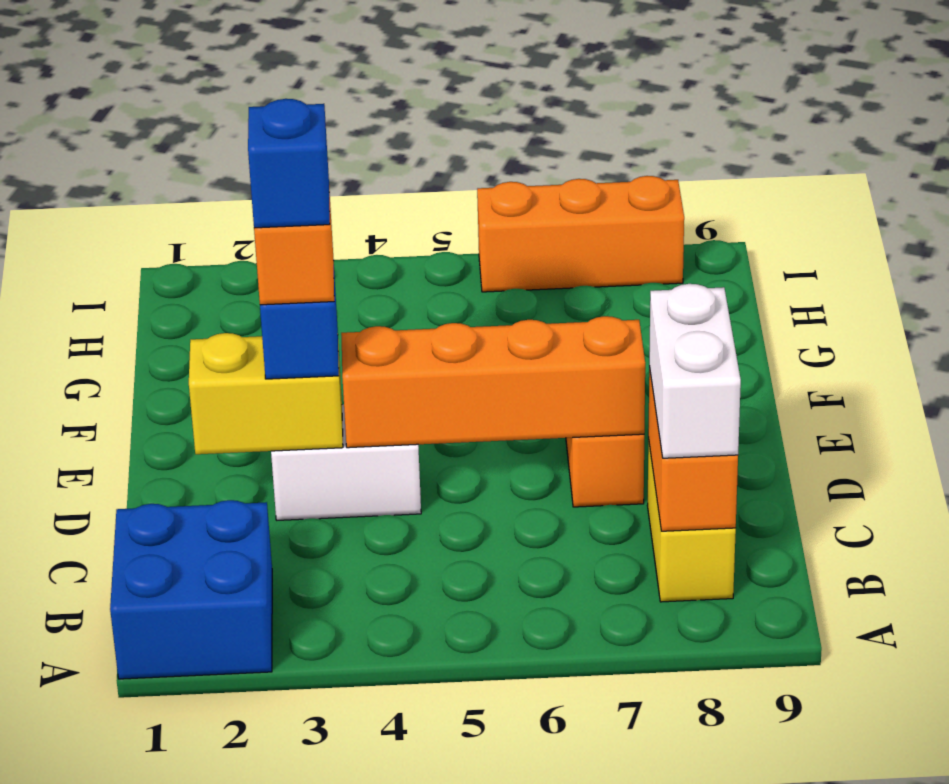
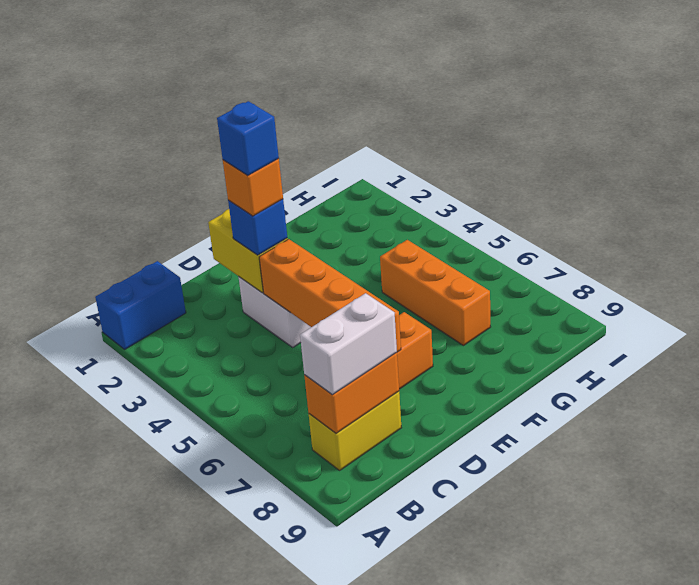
blue 2x2 brick [110,500,272,679] -> blue 1x2 brick [95,261,186,349]
orange 1x3 brick [477,176,684,292] -> orange 1x3 brick moved to [380,240,490,346]

